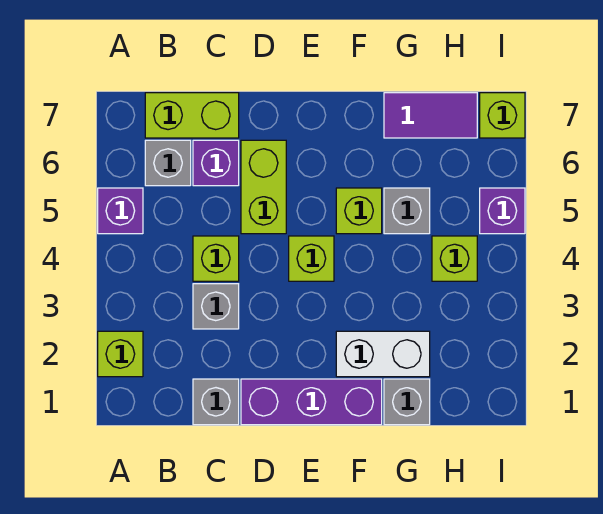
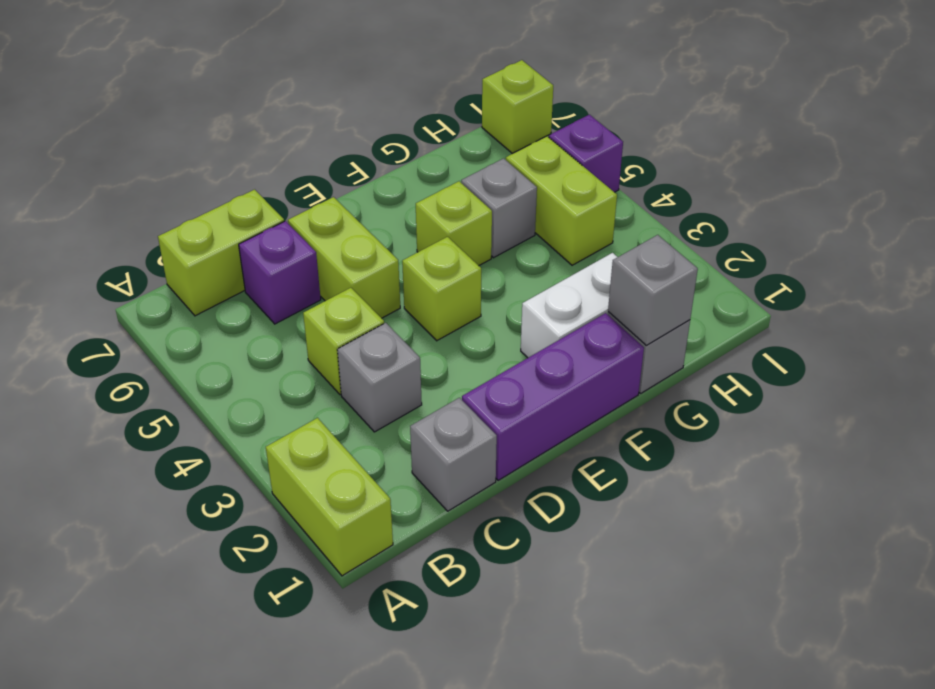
lime 1x1 brick [98,331,143,377] -> lime 1x2 brick [266,418,393,576]
purple 1x1 brick [98,188,143,234] -> none
grey 1x1 brick [145,140,191,186] -> grey 1x1 brick moved to [608,235,698,346]
purple 1x2 tile [384,93,477,138] -> none
lime 1x1 brick [432,236,477,281] -> lime 1x2 brick [506,136,617,265]

